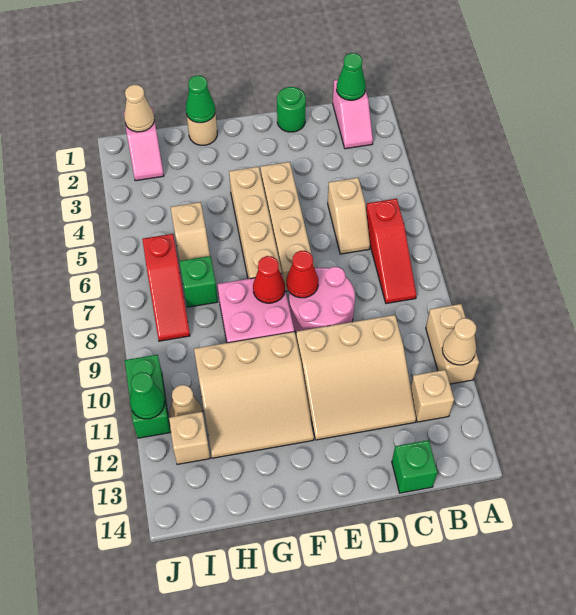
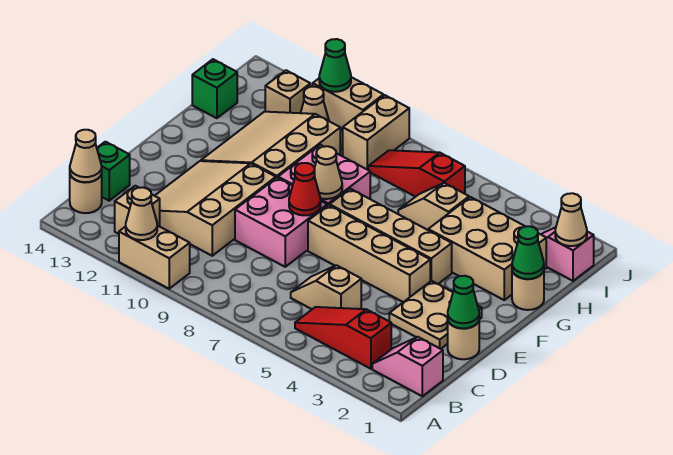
green 1x1 cone [337,53,366,100] -> green 1x1 cone moved to [448,276,479,328]
red 1x3 slope [366,199,416,304] -> red 1x3 slope moved to [295,307,391,369]
none -> tan 1x1 round brick [70,174,102,213]
none -> tan 1x1 cone [70,130,102,182]
green 1x1 round brick [277,87,306,132] -> tan 1x1 round brick [448,322,479,359]
none -> tan 2x2 plate [389,281,482,349]
pink 2x2 round brick [289,267,355,332] -> pink 2x2 brick [235,178,327,267]
red 1x1 cone [253,256,285,303] -> tan 1x1 cone [314,146,342,199]
none -> tan 2x3 brick [428,197,546,300]
green 1x1 brick [179,256,218,307] -> green 1x1 brick moved to [192,59,237,118]
none -> tan 1x2 brick [343,95,409,170]
green 1x2 brick [125,355,171,438] -> tan 1x2 brick [313,77,383,130]

